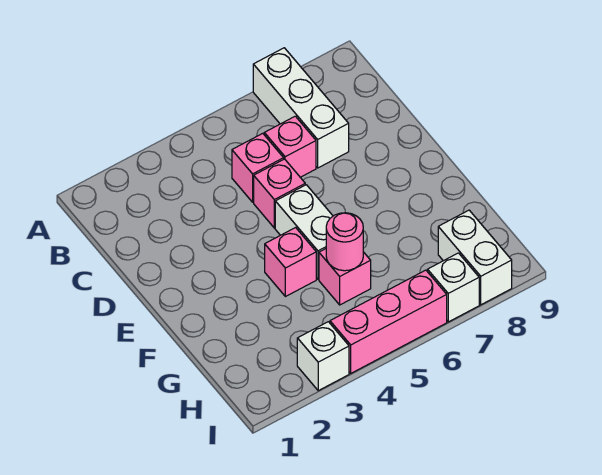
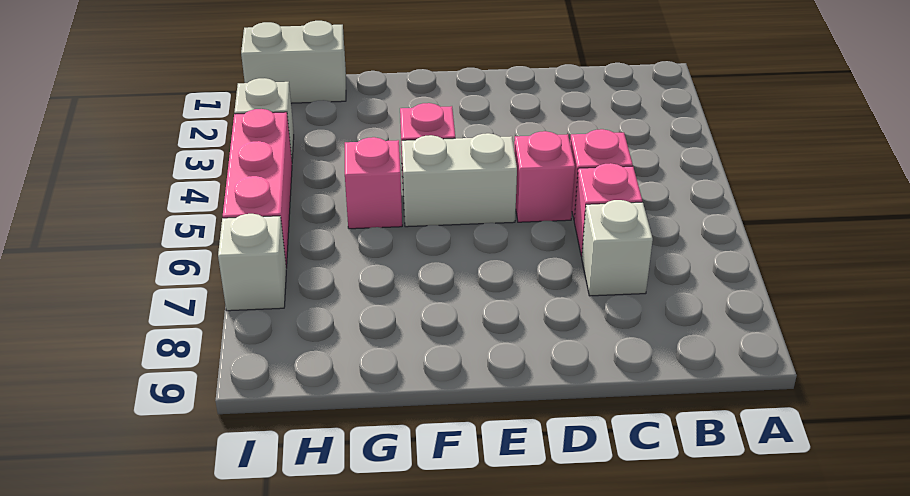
white 1x3 brick [253,48,349,168] -> white 1x1 brick [582,200,653,296]
pink 1x1 round brick [326,213,363,271] -> none
white 1x2 brick [438,210,512,305] -> white 1x2 brick moved to [241,21,346,103]

